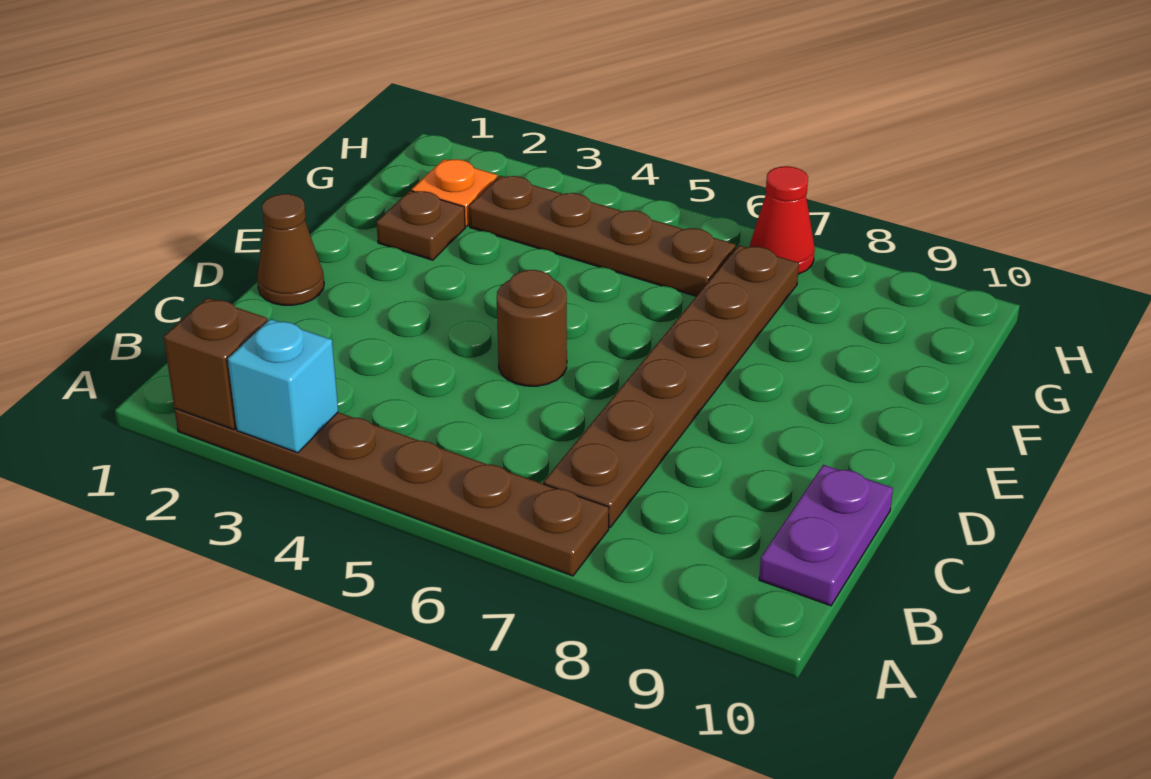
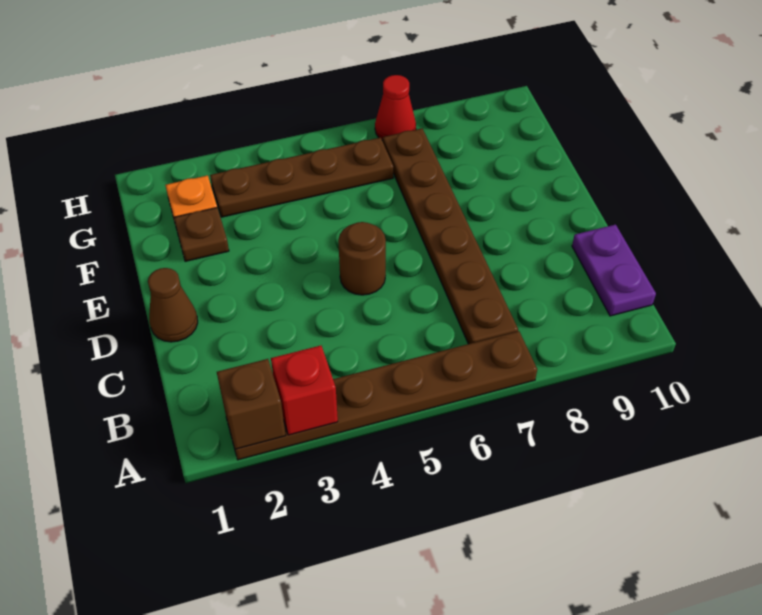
cyan 1x1 brick [228,319,338,453] -> red 1x1 brick [271,346,338,435]

